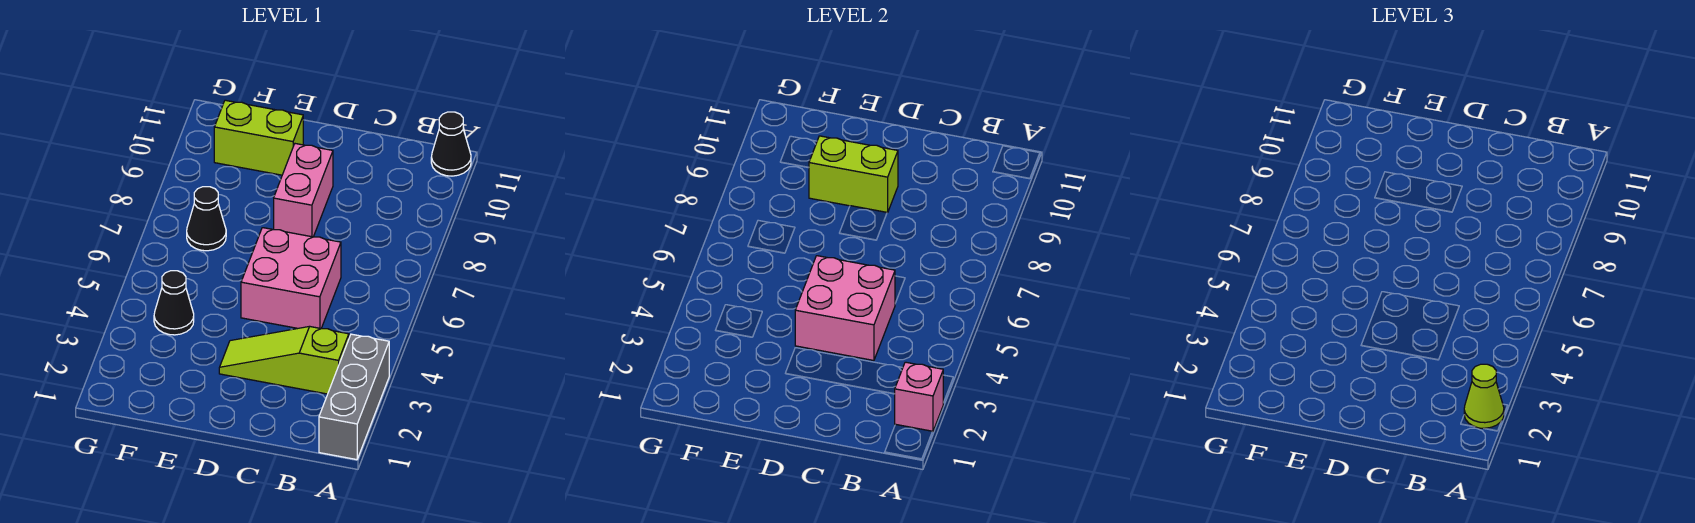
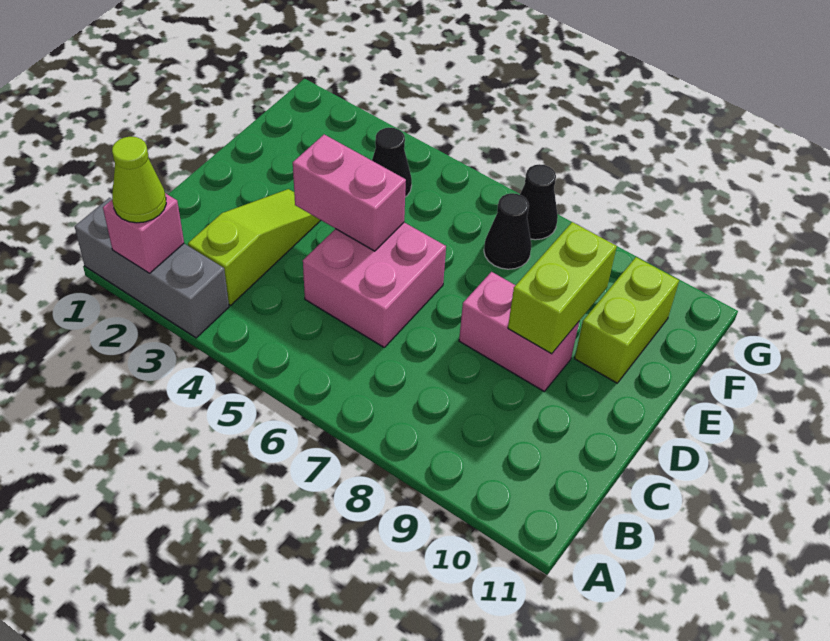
black 1x1 cone [431,112,471,176] -> black 1x1 cone moved to [520,164,558,240]
pink 2x2 brick [795,256,895,360] -> pink 1x2 brick [293,134,406,251]

